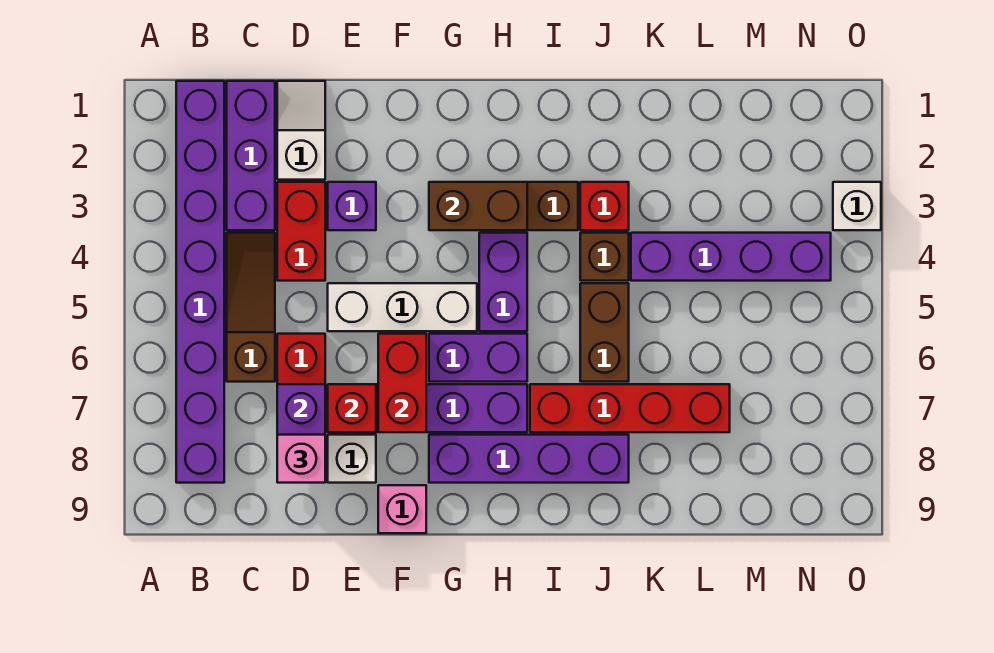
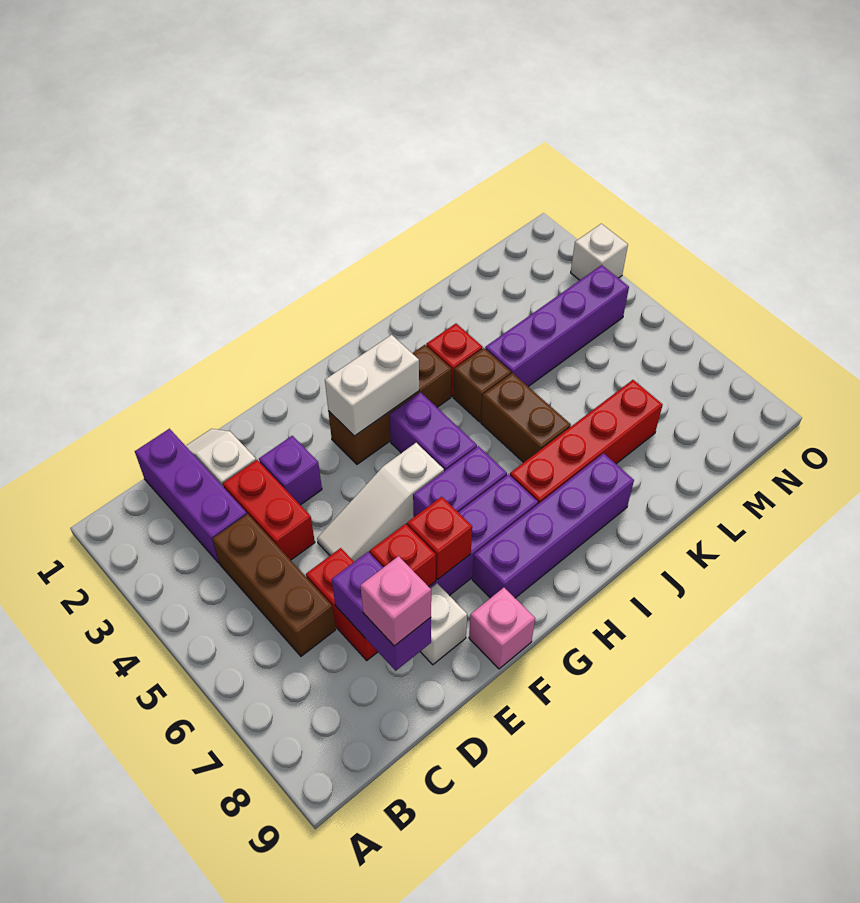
purple 1x8 brick [176,81,224,483] -> none
brown 1x3 slope [227,233,275,382] -> brown 1x3 brick [212,514,336,656]
white 1x3 brick [328,283,477,331] -> white 1x3 slope [317,443,444,562]
red 1x2 brick [378,334,426,432] -> red 1x1 brick [407,497,472,580]
brown 1x2 brick [429,182,527,230] -> white 1x2 brick [325,335,419,436]

